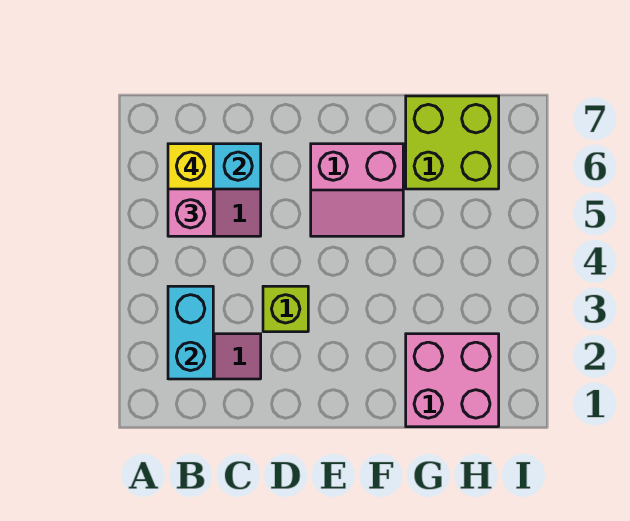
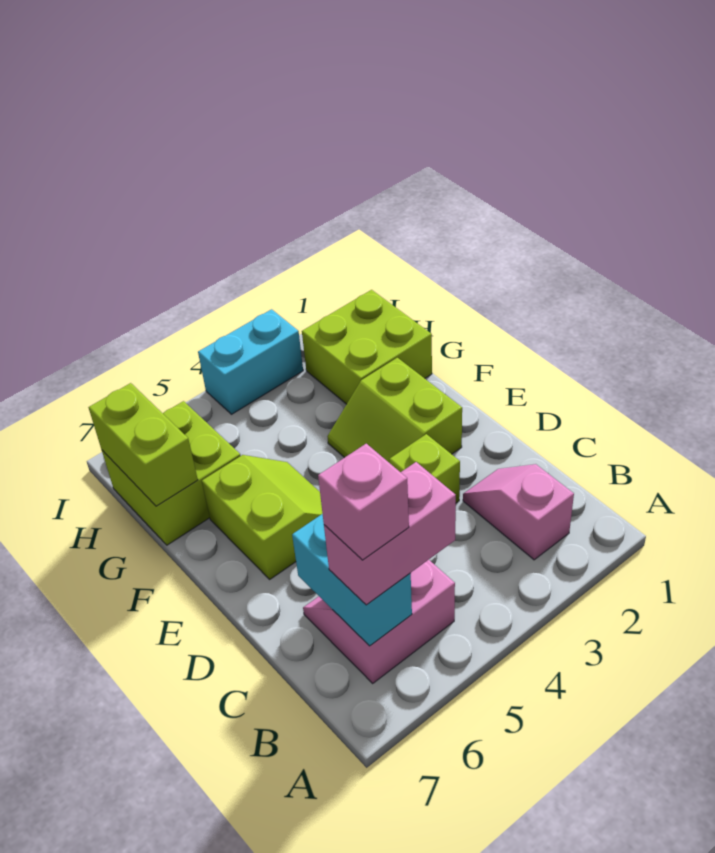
cyan 1x2 brick [168,286,213,379] -> cyan 1x2 brick moved to [198,309,303,414]
yellow 1x1 brick [168,144,213,189] -> pink 1x1 brick [318,444,409,560]
none -> lime 2x2 slope [327,358,462,463]
pink 2x2 slope [311,144,403,236] -> lime 2x2 slope [202,455,323,579]
pink 2x2 brick [406,334,499,427] -> lime 2x2 brick [302,290,432,404]
none -> lime 1x2 brick [89,383,198,506]

